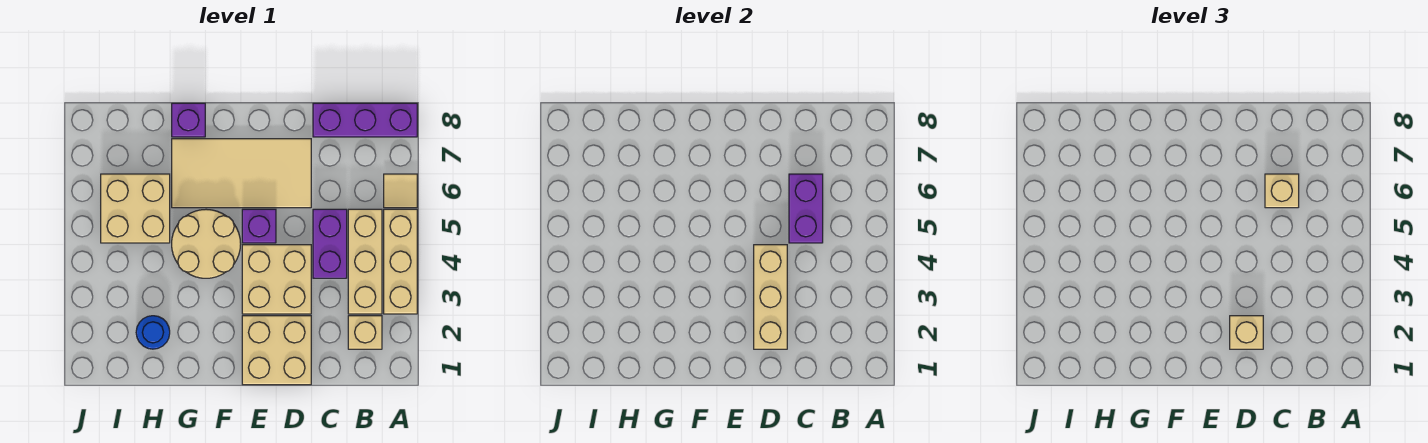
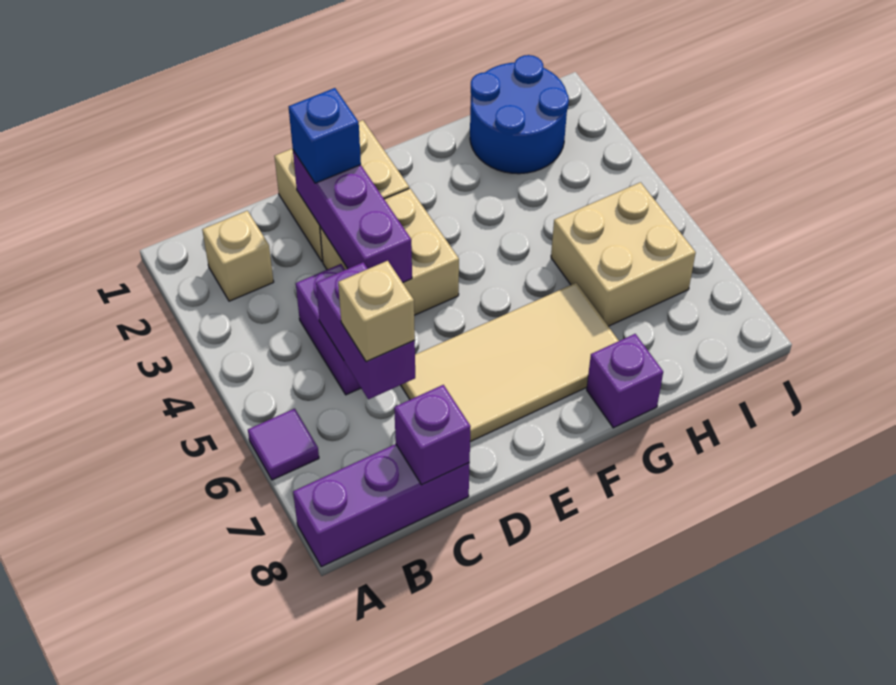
tan 1x3 brick [384,209,417,314] -> none
tan 1x1 tile [384,174,417,208] -> purple 1x1 tile [248,409,319,480]
tan 1x3 brick [348,209,382,314] -> none
tan 1x3 brick [754,245,787,349] -> purple 1x3 brick [293,150,412,283]
tan 1x1 brick [1230,316,1263,349] -> blue 1x1 brick [289,88,361,183]
purple 1x1 brick [242,209,276,243] -> purple 1x1 brick moved to [394,385,471,485]
tan 2x2 round brick [172,209,241,278] -> none
blue 1x1 round brick [136,316,170,349] -> blue 2x2 round brick [470,55,569,174]

